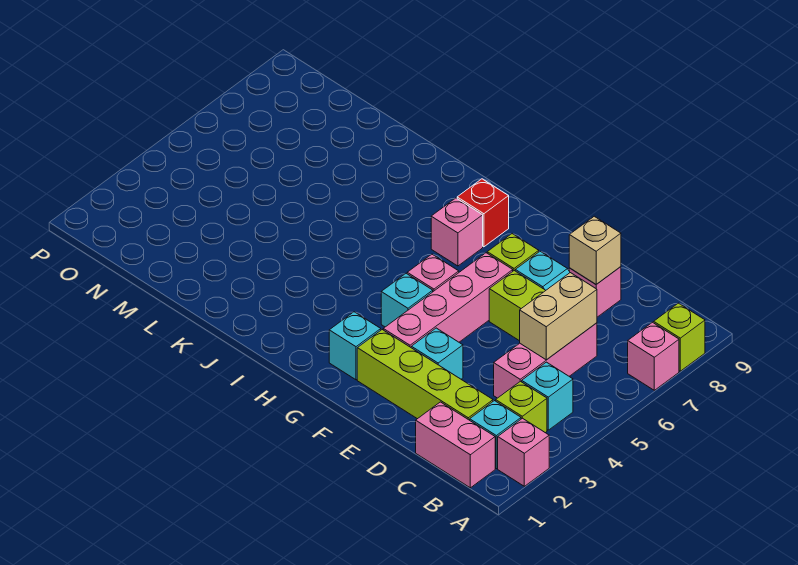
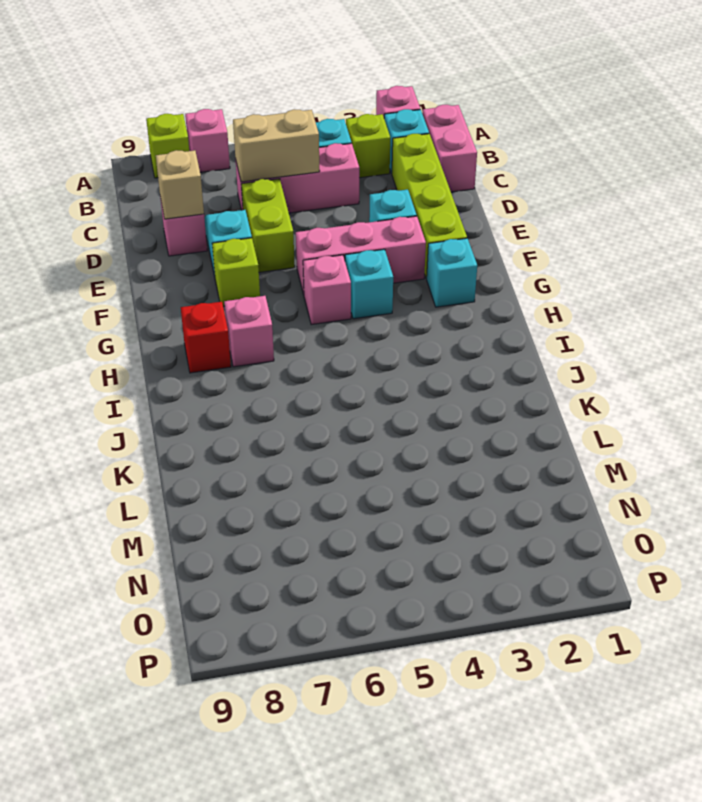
pink 1x4 brick [383,253,513,347] -> pink 1x3 brick [296,216,426,294]

